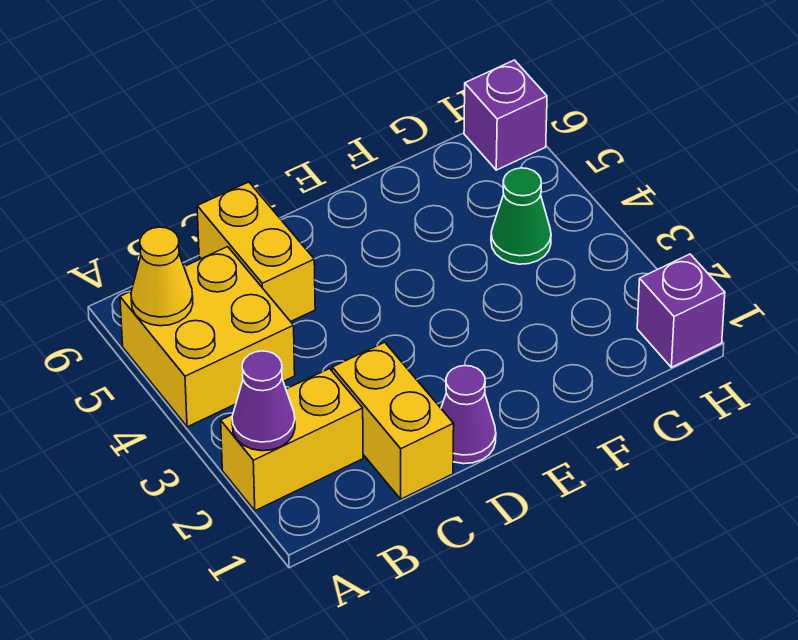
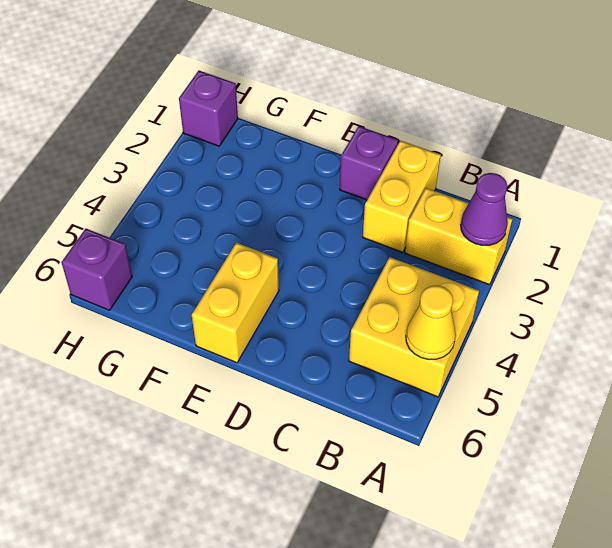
yellow 1x2 brick [197,182,315,322] -> yellow 1x2 brick moved to [192,243,279,363]
purple 1x1 cone [441,366,496,464] -> purple 1x1 brick [340,126,398,200]
green 1x1 cone [491,168,551,264] -> none

